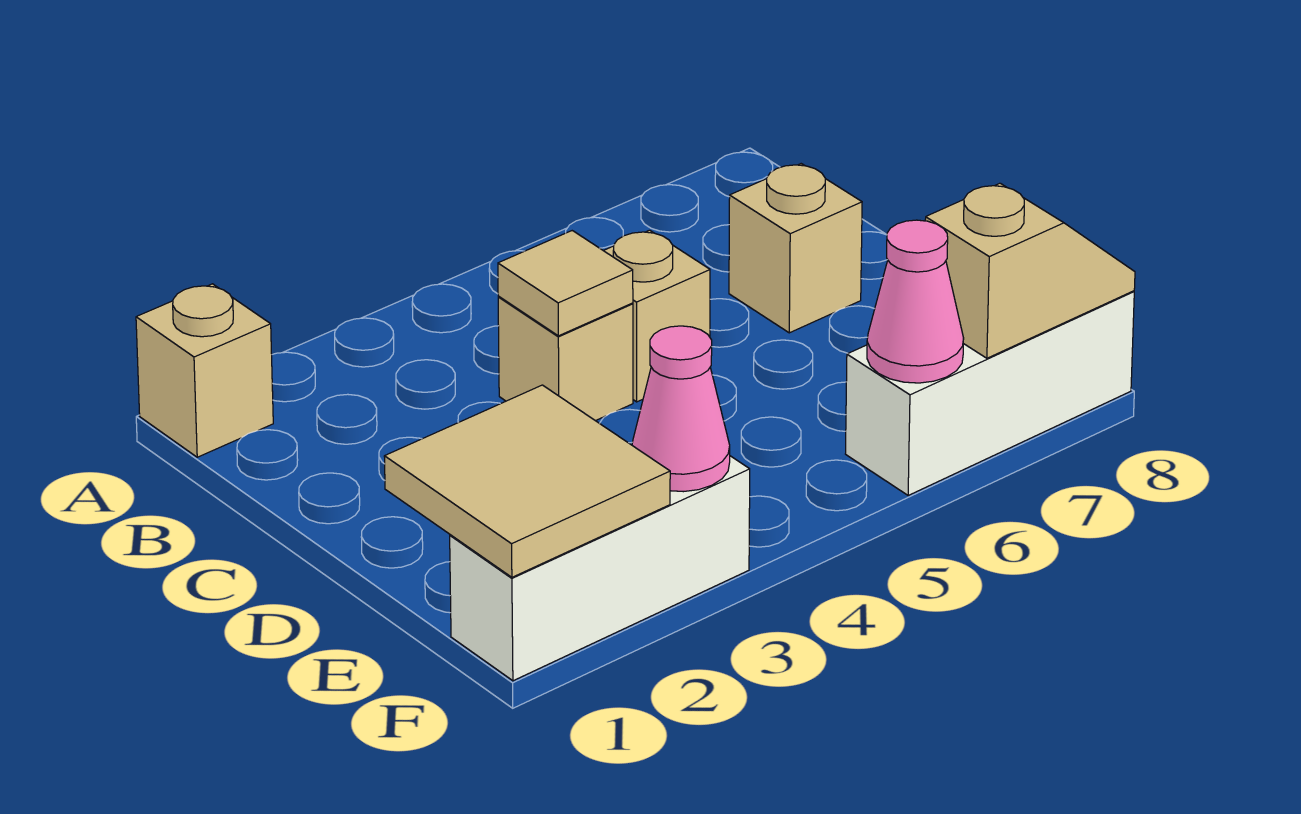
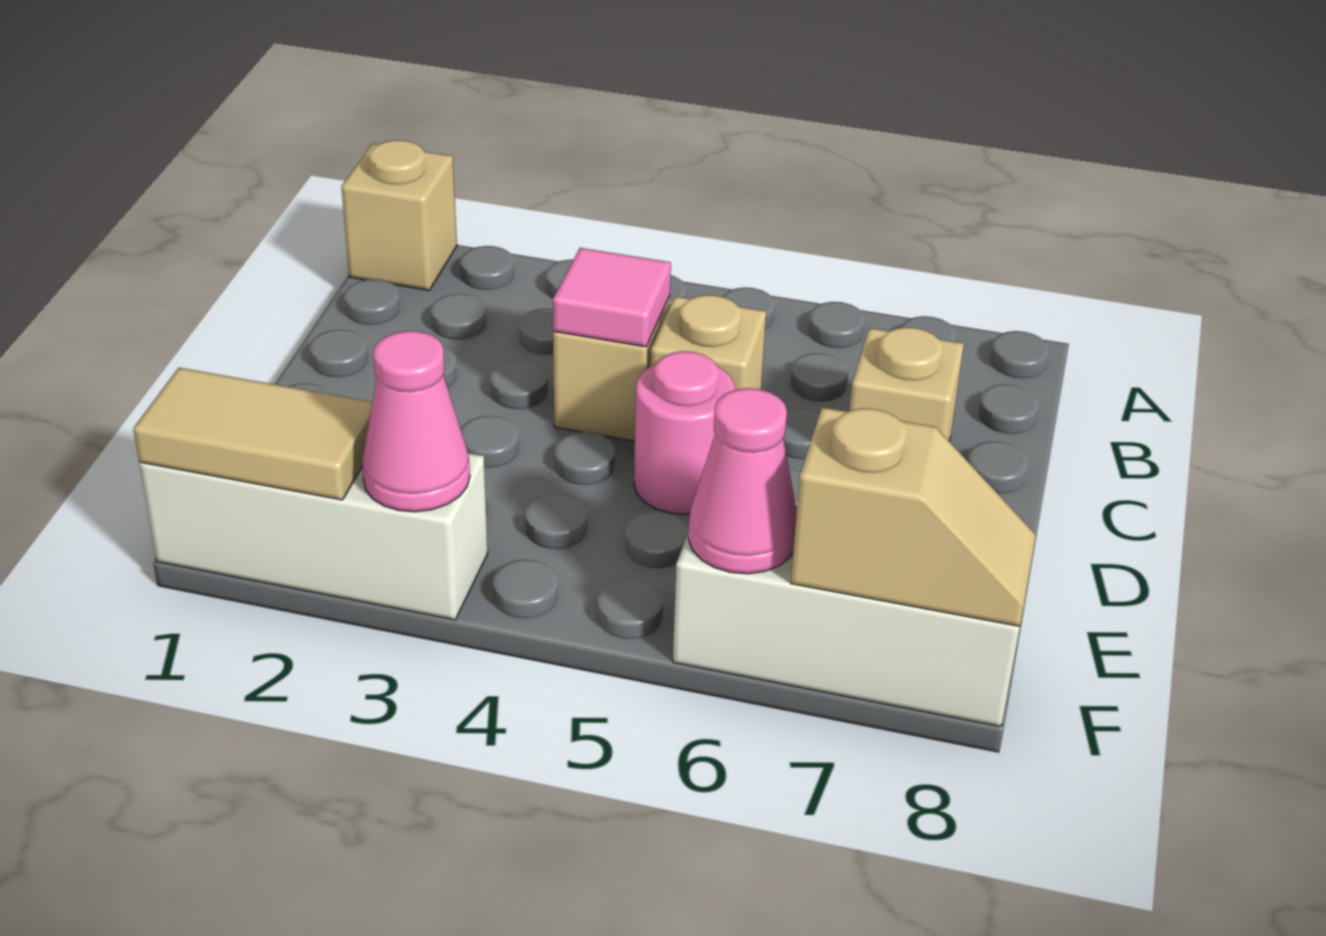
tan 1x1 tile [498,231,633,336] -> pink 1x1 tile [553,248,671,347]
none -> pink 1x1 round brick [634,351,735,515]
tan 2x2 tile [384,385,670,577] -> tan 1x2 tile [133,368,373,500]

